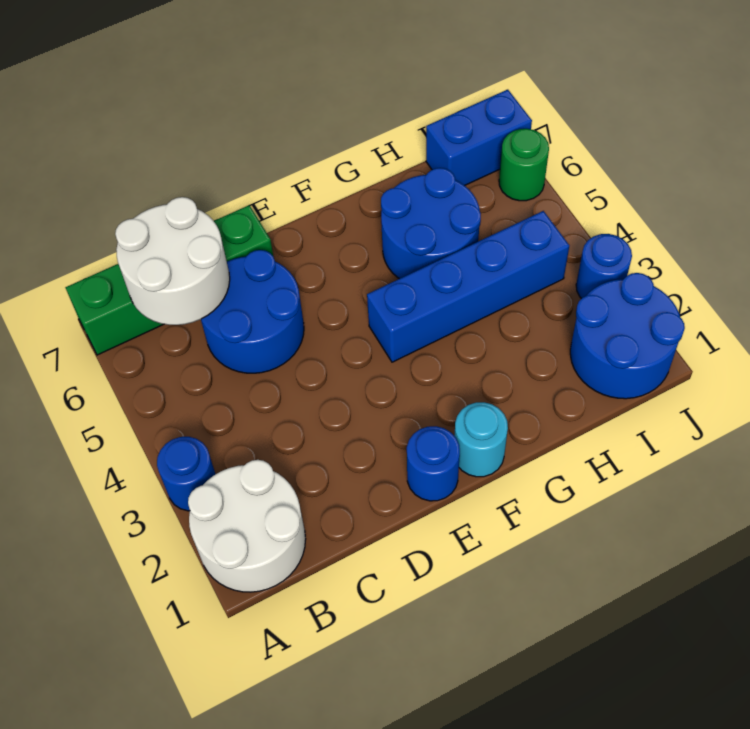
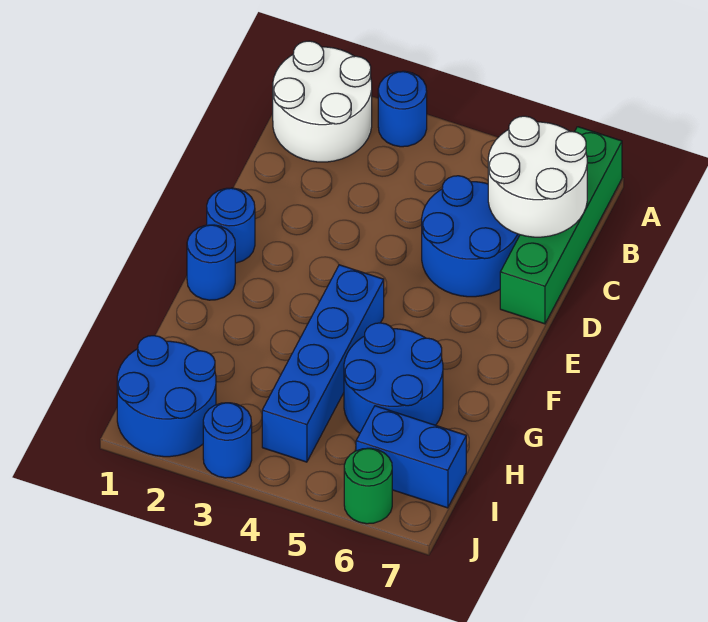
cyan 1x1 round brick [454,402,508,477] -> blue 1x1 round brick [187,225,235,300]
blue 1x2 brick [426,90,532,186] -> blue 1x2 brick turned to [356,406,466,508]

